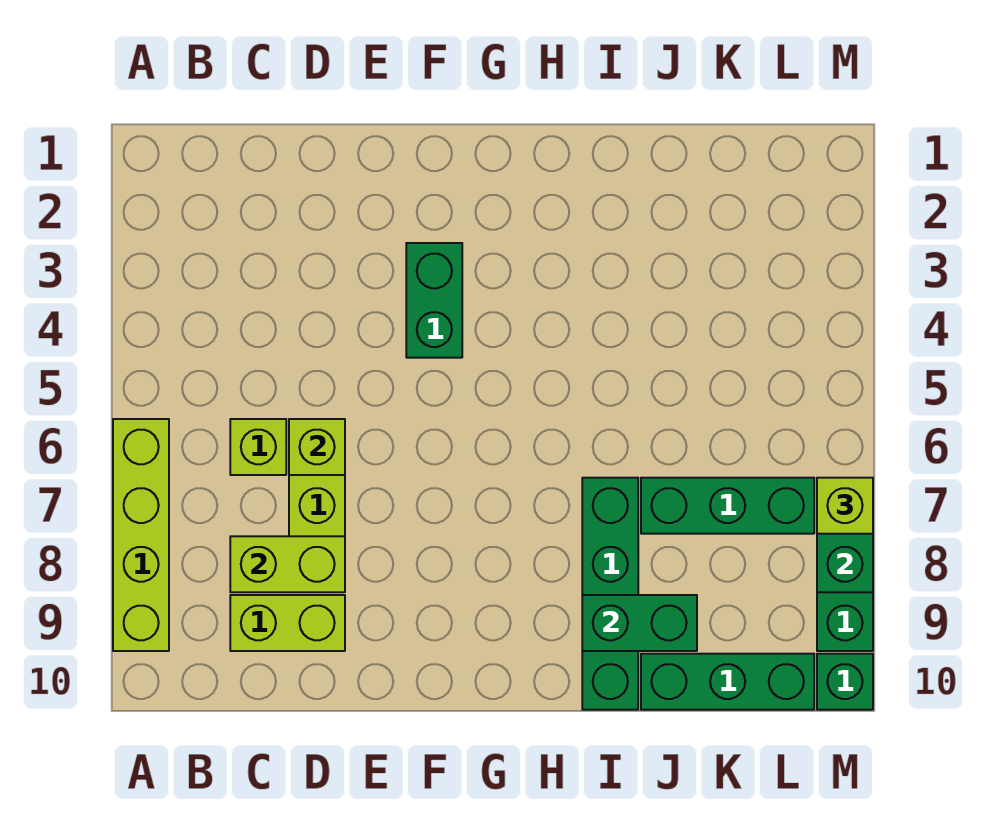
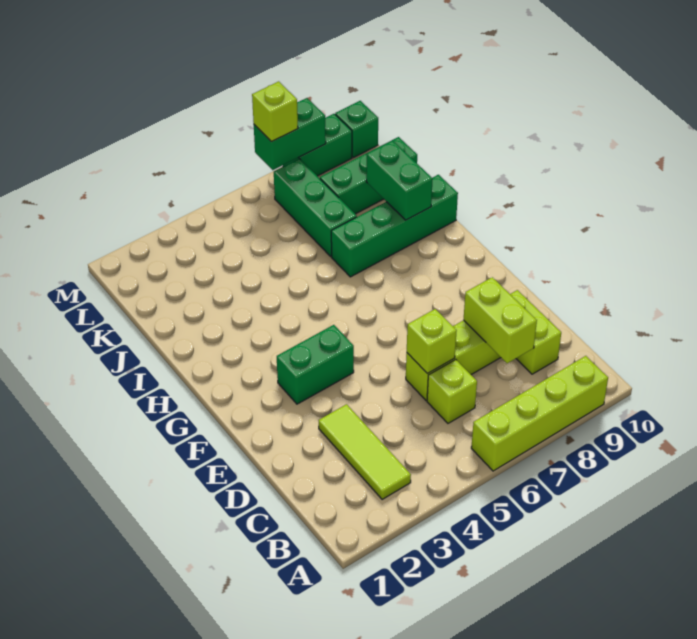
none -> lime 1x3 tile [319,404,411,500]
green 1x3 brick [641,654,814,710] -> green 1x3 brick turned to [320,137,417,214]

